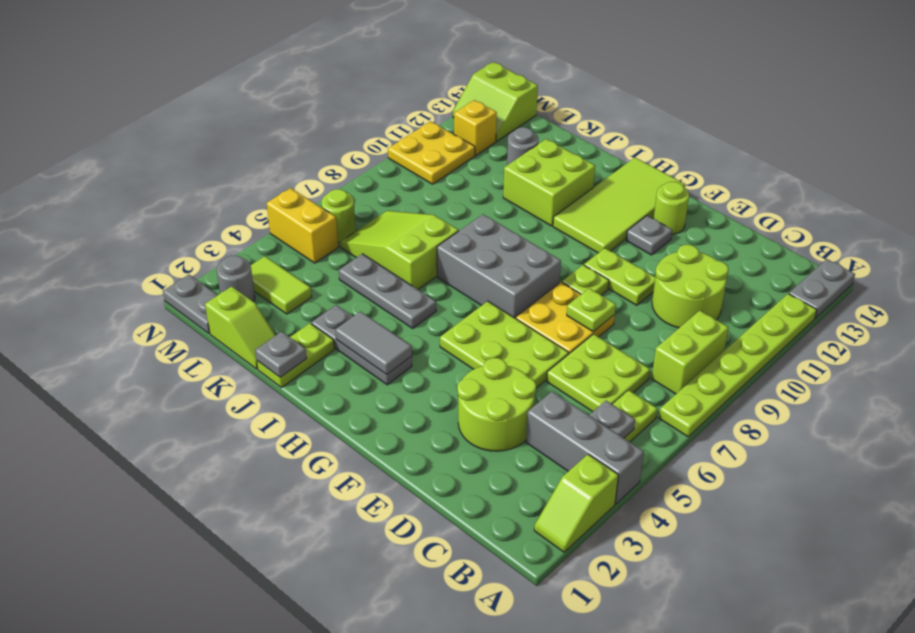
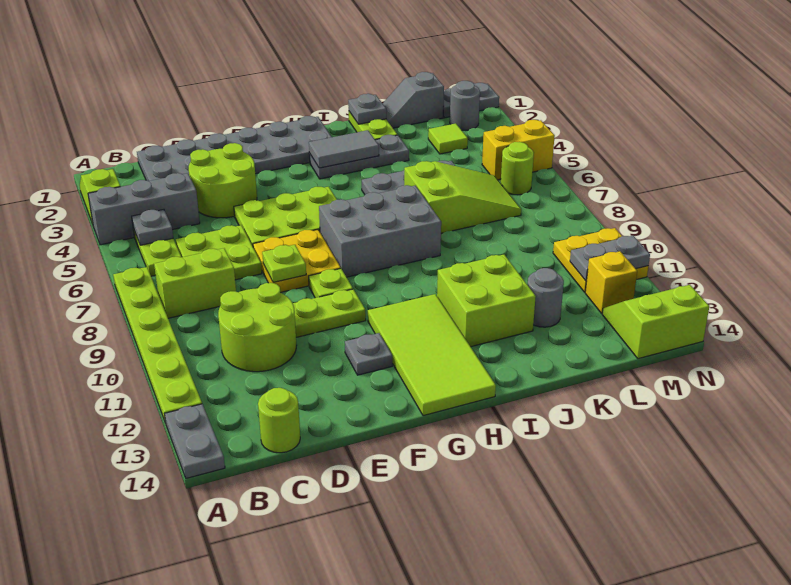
lime 1x2 brick [652,310,729,394] -> lime 1x2 brick turned to [154,248,236,318]
none -> grey 2x6 plate [137,116,331,181]
lime 1x1 round brick [654,182,689,234] -> lime 1x1 round brick moved to [258,388,300,453]
lime 1x2 slope [205,286,276,369] -> grey 1x2 slope [383,72,444,128]
lime 1x2 tile [251,256,312,314] -> lime 1x1 tile [428,123,468,154]
none -> grey 1x2 plate [570,236,650,281]

